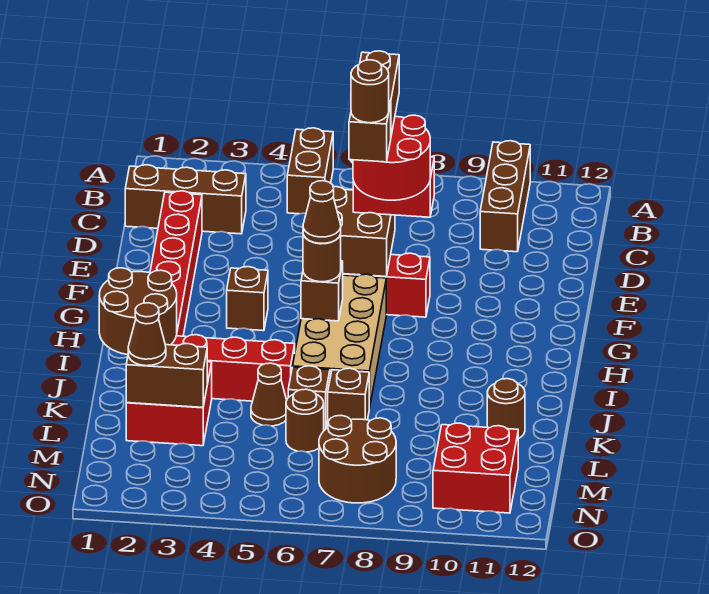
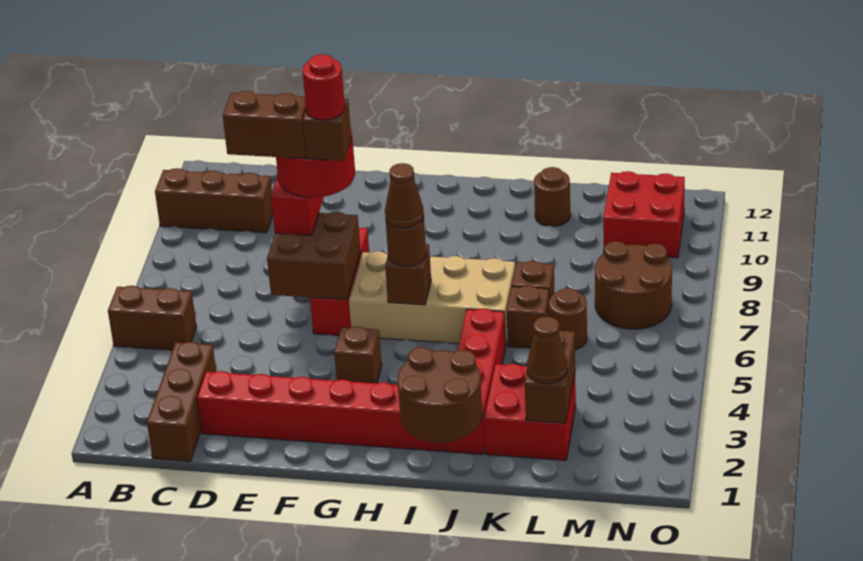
brown 1x1 round brick [351,60,389,123] -> red 1x1 round brick [302,54,345,120]
brown 1x1 cone [251,363,287,426] -> none

